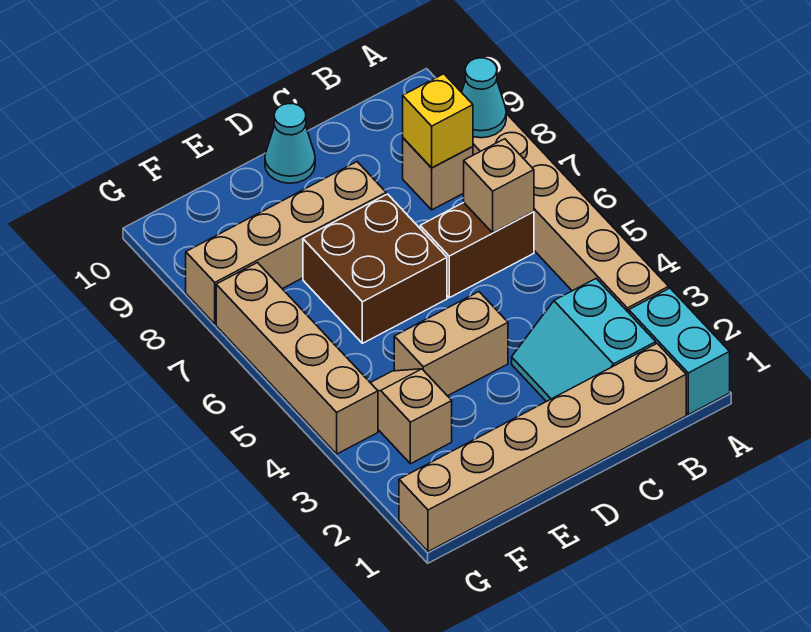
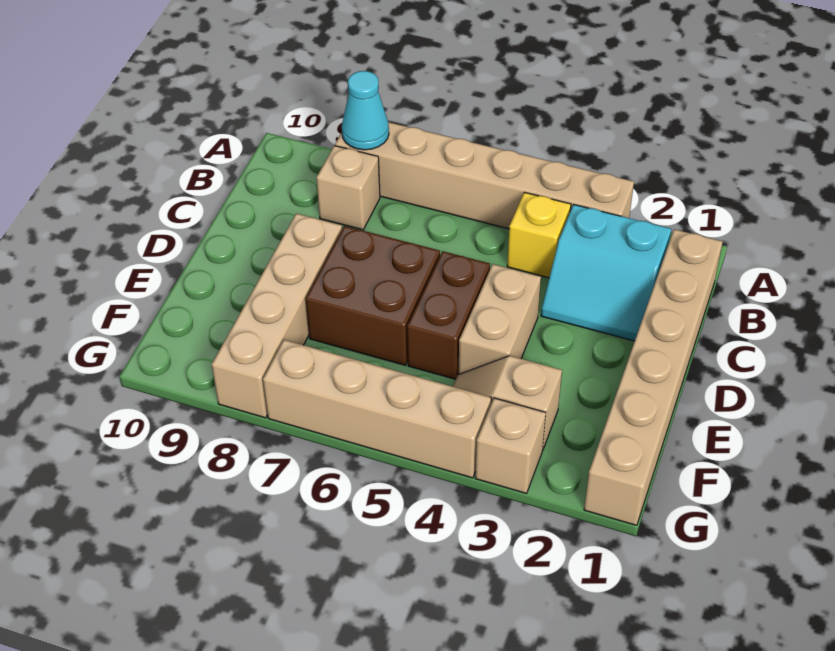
cyan 1x2 brick [629,288,730,415] -> none
brown 1x2 brick [420,203,534,298] -> brown 1x2 brick moved to [407,251,490,379]
tan 1x1 brick [464,139,534,233] -> tan 1x1 brick moved to [475,398,546,493]
yellow 1x1 brick [403,74,473,168] -> yellow 1x1 brick moved to [507,192,571,278]
cyan 1x1 cone [265,104,315,183] -> none

